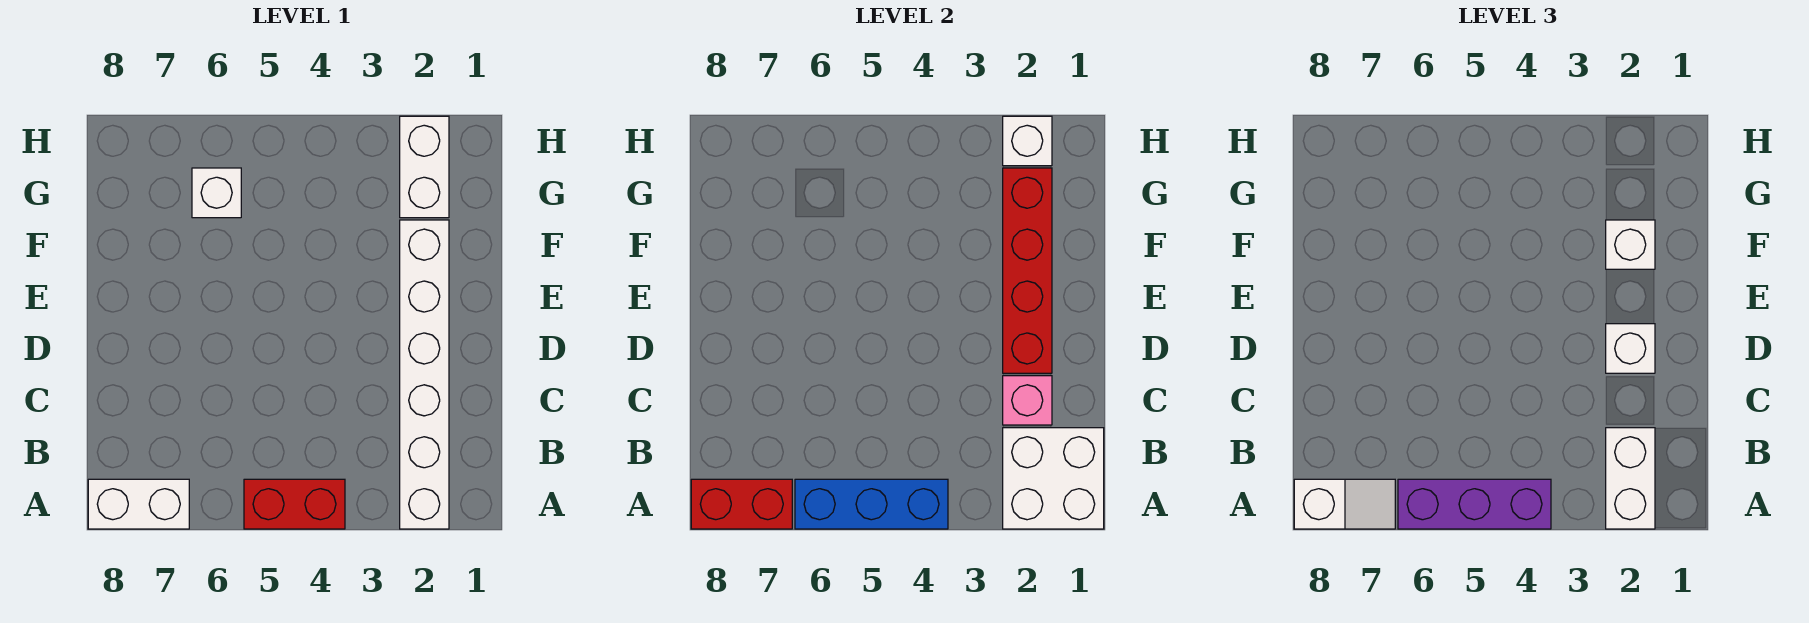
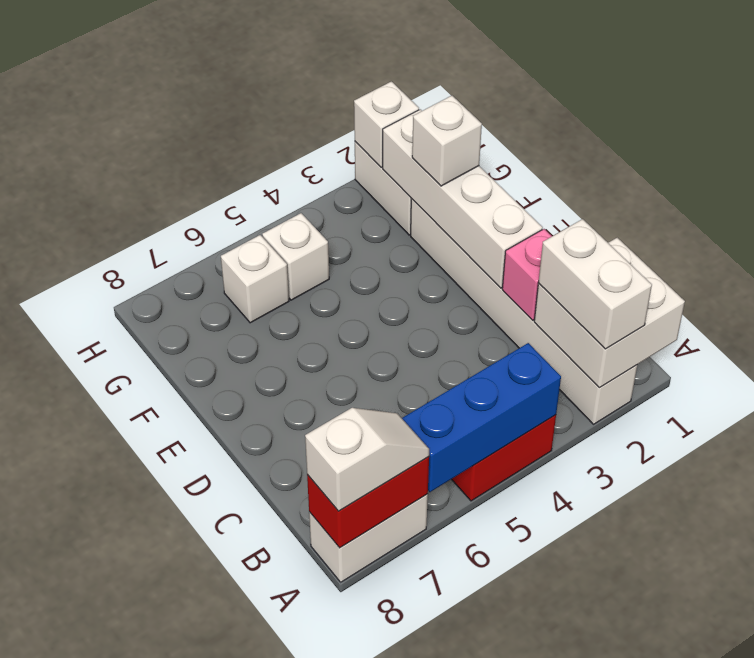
purple 1x3 brick [1398,479,1551,529] -> none
red 1x4 brick [1003,168,1052,373] -> white 1x4 brick [383,109,543,288]
white 1x1 brick [1606,324,1655,373] -> white 1x1 brick moved to [262,213,329,300]

